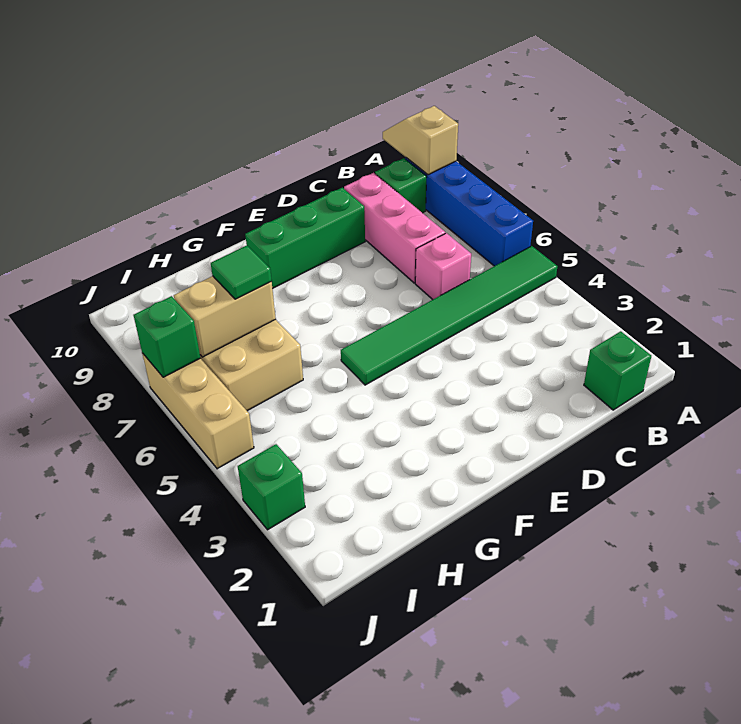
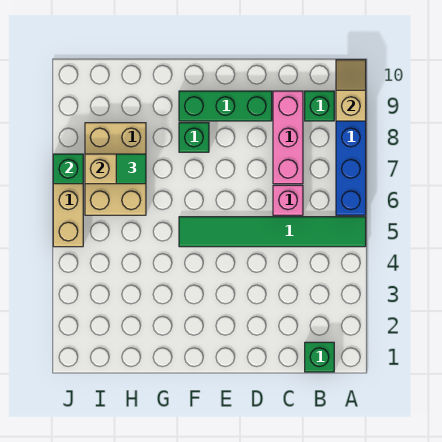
green 1x1 brick [238,444,305,530] -> green 1x1 brick moved to [179,123,209,152]

